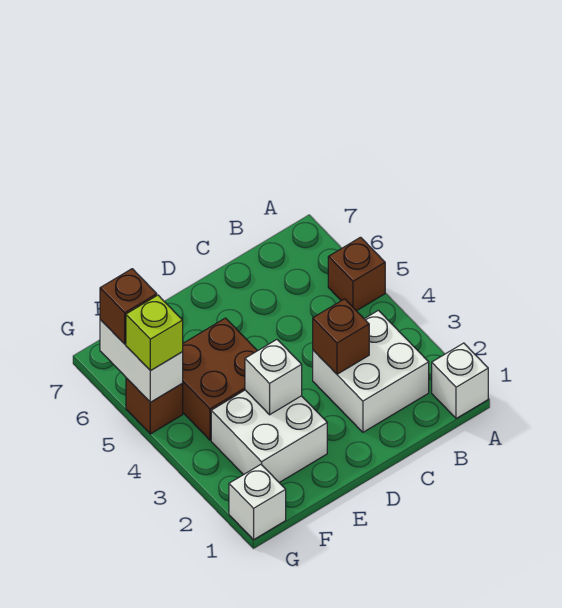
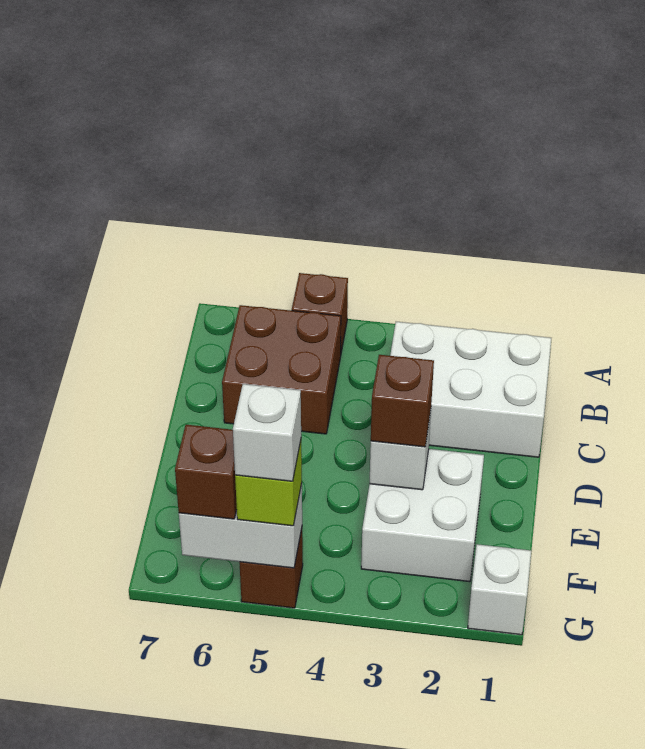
white 1x1 brick [432,343,488,419] -> white 1x1 brick moved to [233,384,301,481]
white 2x2 brick [313,310,429,432] -> white 2x3 brick [390,322,551,457]
brown 1x1 brick [313,299,369,374] -> brown 1x1 brick moved to [371,355,434,447]
brown 2x2 brick [182,318,257,440] -> brown 2x2 brick moved to [222,305,341,434]

